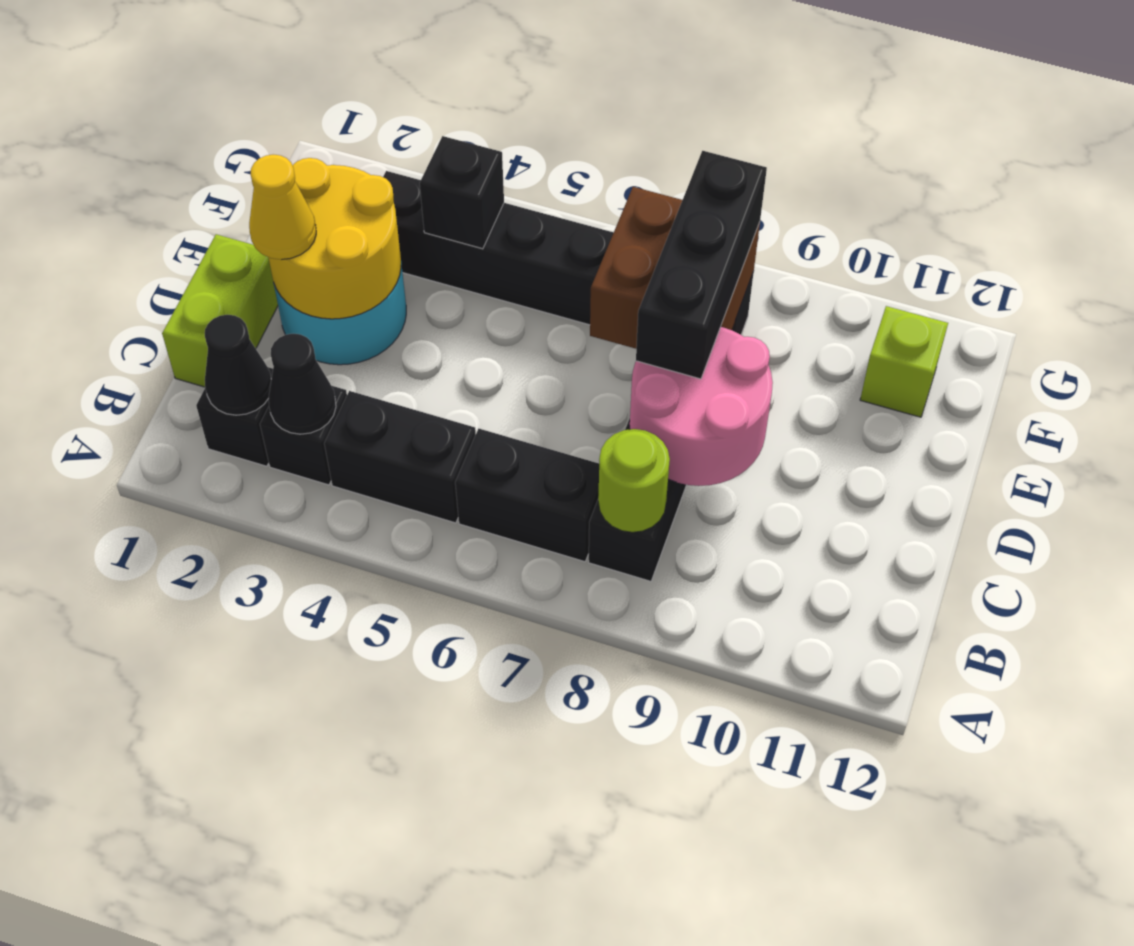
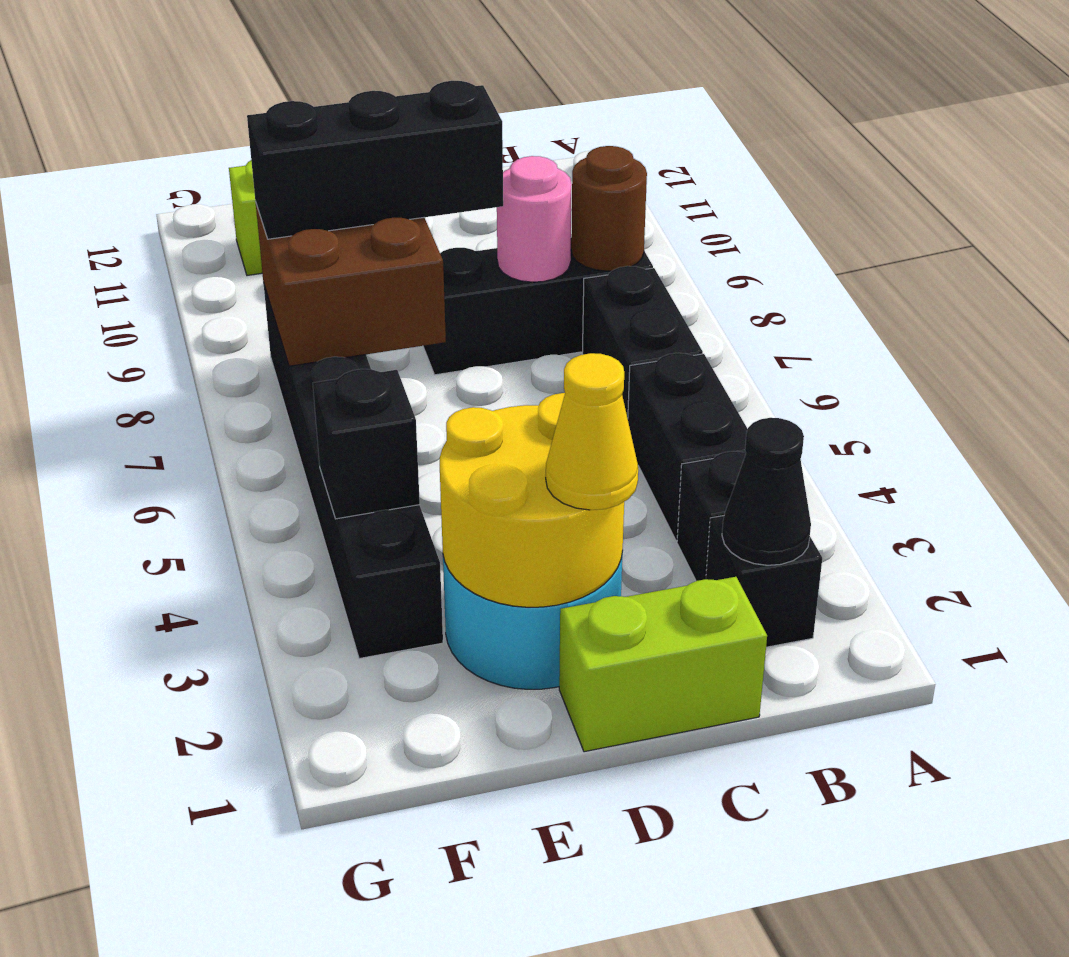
black 1x1 cone [269,334,336,434] -> none
lime 1x1 round brick [598,429,670,532] -> brown 1x1 round brick [571,146,647,271]
pink 2x2 round brick [630,327,773,486] -> pink 1x1 round brick [497,156,572,282]

